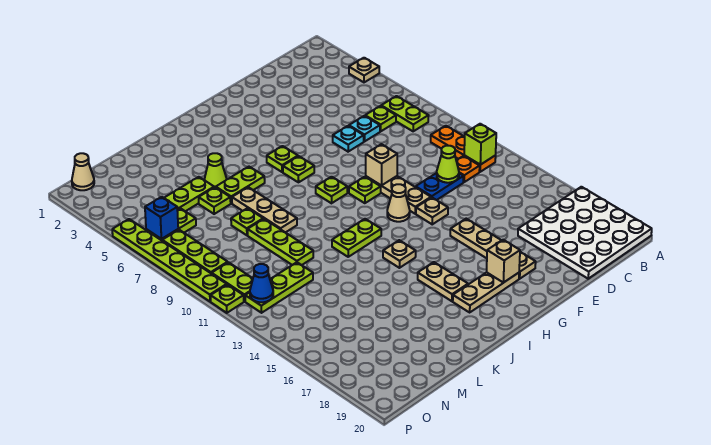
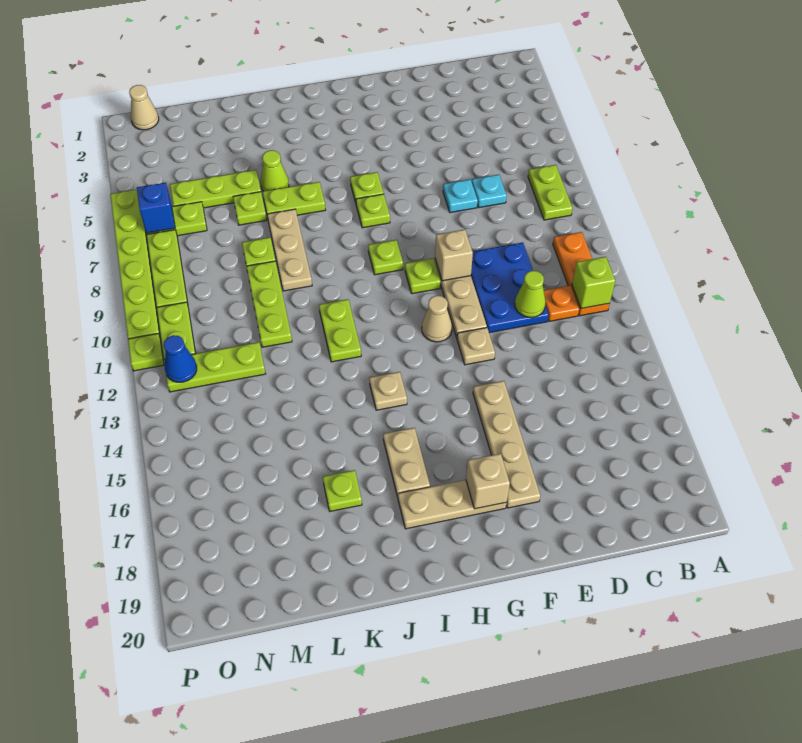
tan 1x1 plate [349,58,379,82] -> none
white 4x4 plate [518,187,652,279] -> none
lime 1x1 plate [365,106,396,131] -> lime 1x1 plate moved to [323,470,362,511]
blue 1x2 plate [416,173,464,200] -> blue 2x3 plate [471,242,549,333]
lime 1x2 plate [332,219,381,257] -> lime 1x2 plate turned to [319,299,361,362]

